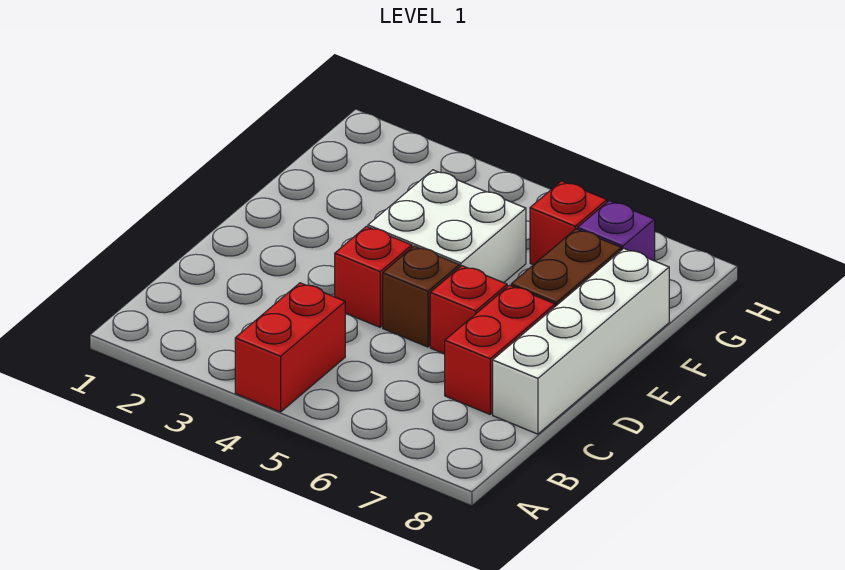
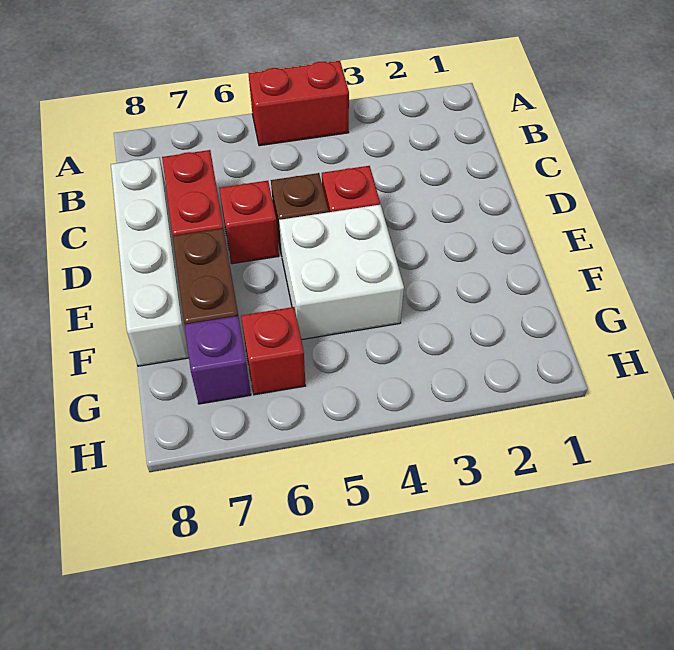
red 1x2 brick [235,283,345,412] -> red 1x2 brick turned to [248,61,349,146]

